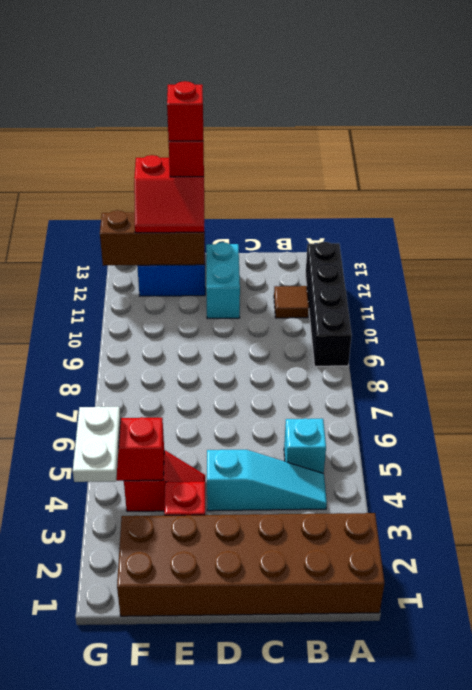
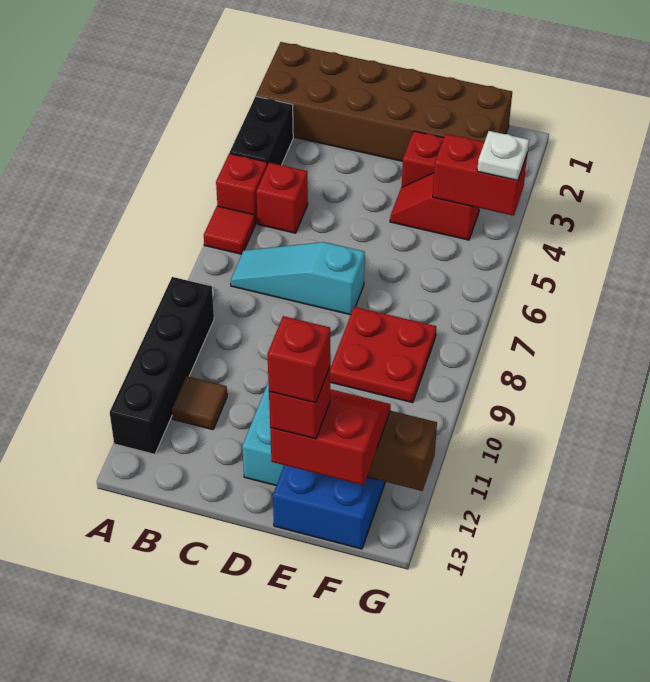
none -> black 1x2 brick [230,96,293,165]
none -> red 1x1 brick [216,153,267,224]
none -> red 1x1 tile [204,206,255,254]
cyan 1x3 slope [207,450,327,511] -> cyan 1x3 slope moved to [230,242,365,315]
cyan 1x1 brick [284,418,326,474] -> red 1x1 brick [256,163,308,233]
none -> red 2x2 plate [330,307,436,403]
white 1x2 plate [73,406,121,482] -> white 1x1 plate [477,131,529,181]

